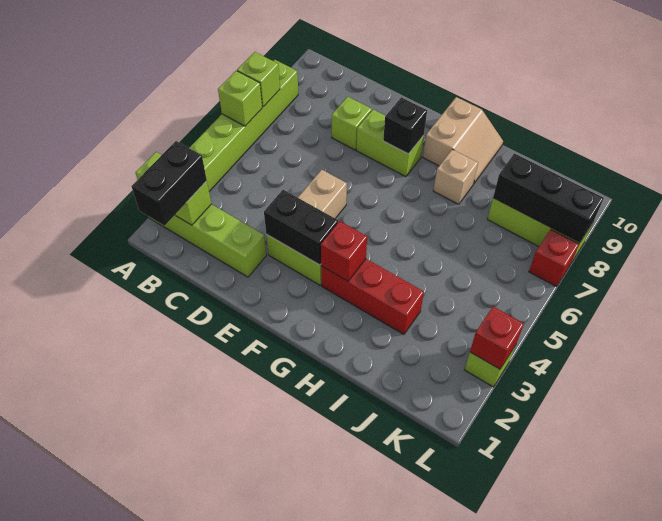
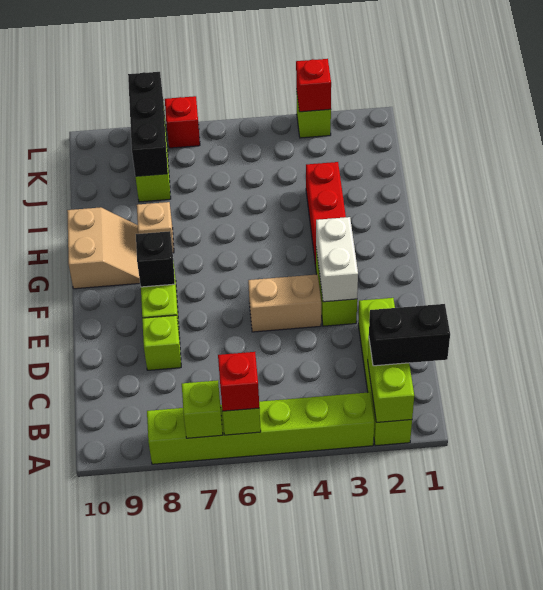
black 1x2 brick [264,190,338,265] -> white 1x2 brick [316,217,358,302]
red 1x1 brick [321,221,367,281] -> red 1x1 brick moved to [218,352,259,411]
tan 2x2 slope [423,97,503,183] -> tan 2x2 slope turned to [67,207,140,289]

